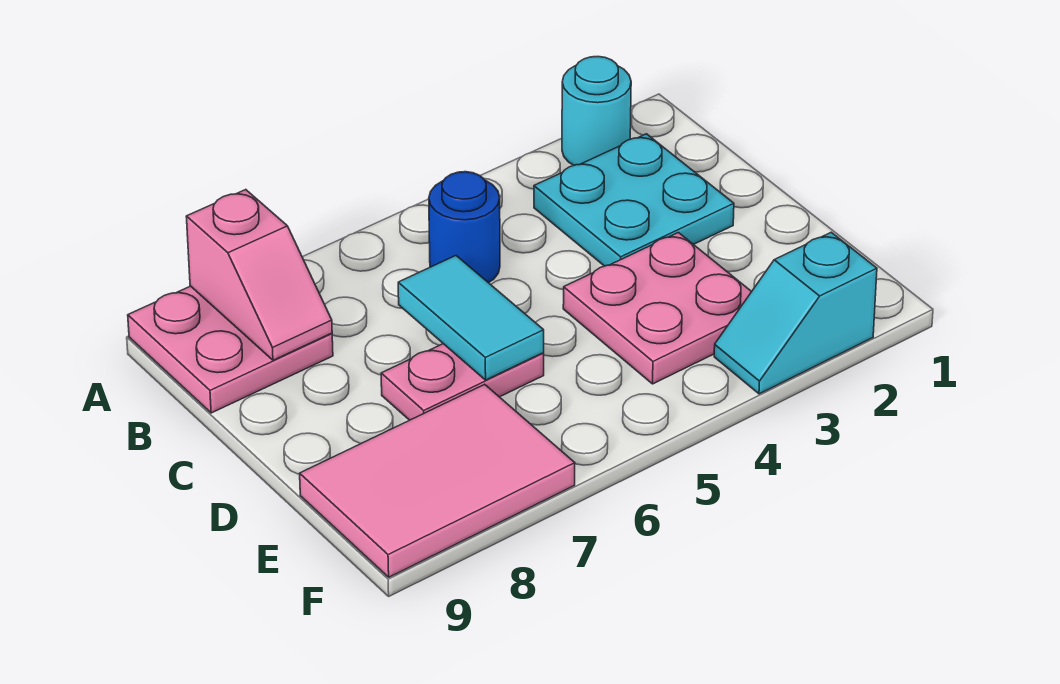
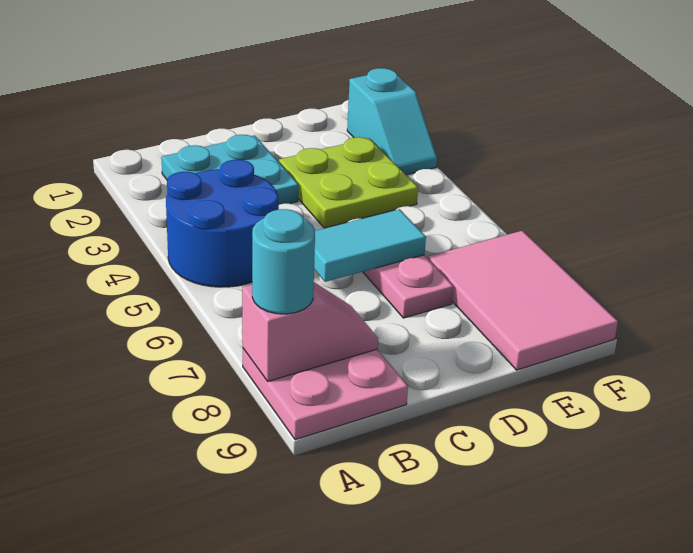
cyan 1x1 round brick [562,56,631,165] -> cyan 1x1 round brick moved to [252,209,315,314]
blue 1x1 round brick [429,172,500,283] -> blue 2x2 round brick [166,160,279,287]
pink 2x2 plate [563,233,752,384] -> lime 2x2 plate [279,137,418,228]

